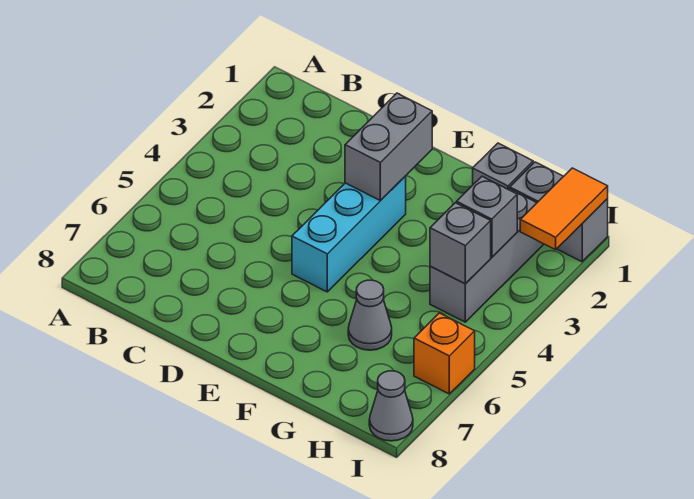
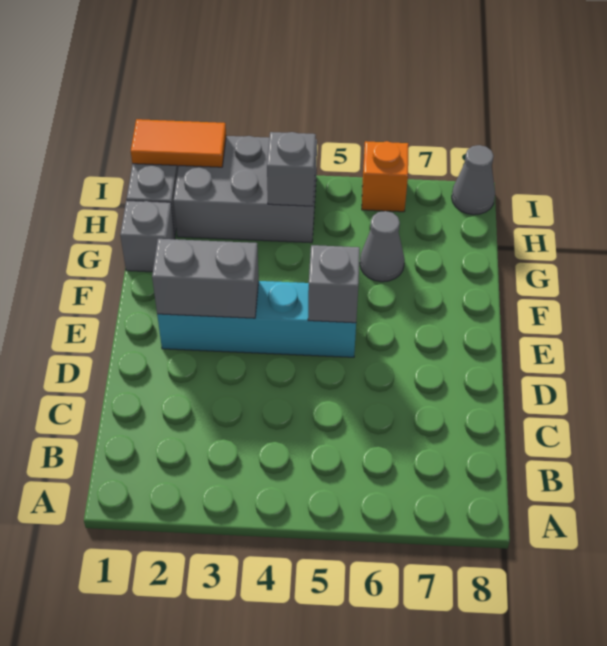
cyan 1x3 brick [292,176,406,292] -> cyan 1x4 brick [157,281,356,357]
grey 1x3 brick [430,188,544,322] -> grey 2x3 brick [174,136,317,243]
grey 1x1 brick [457,176,517,257] -> grey 1x1 brick moved to [308,245,360,323]

